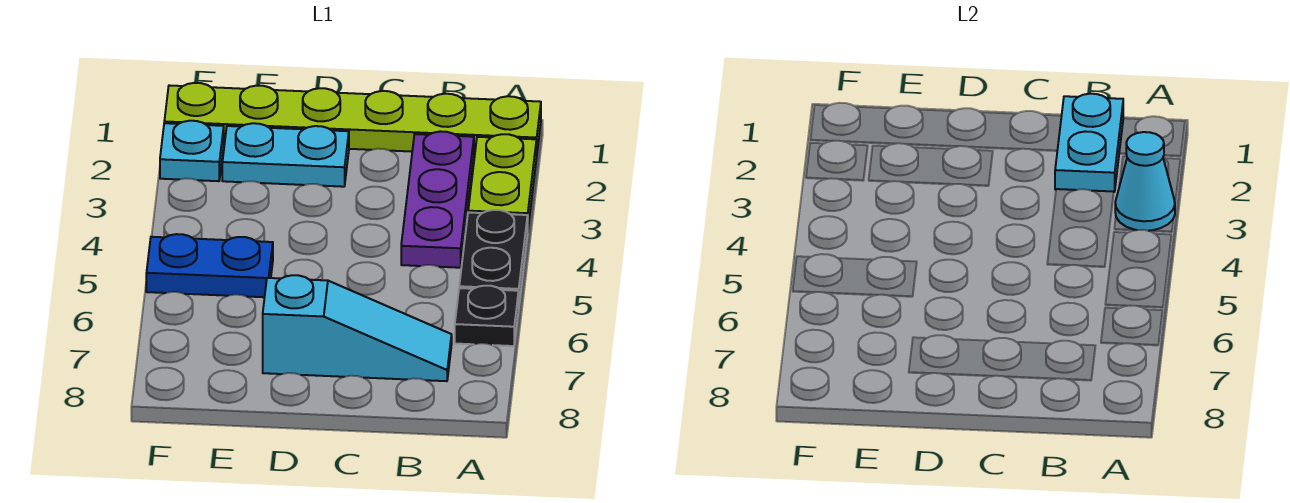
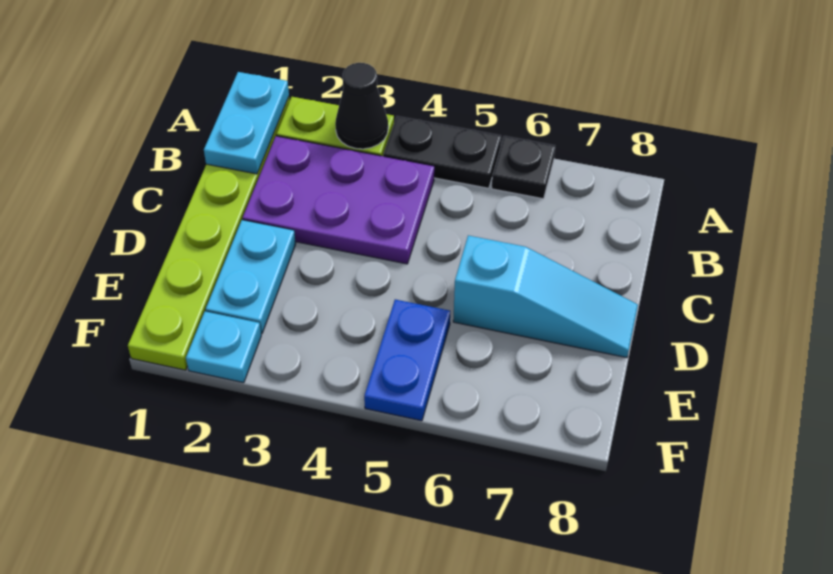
cyan 1x1 cone [1115,132,1175,231] -> black 1x1 cone [335,63,388,149]
cyan 1x2 plate [1055,94,1123,192] -> cyan 1x2 plate turned to [204,72,289,174]
purple 1x3 plate [401,131,474,268] -> purple 2x3 plate [243,136,434,264]
cyan 1x3 slope [263,275,452,381] -> cyan 1x3 slope turned to [453,235,638,358]

